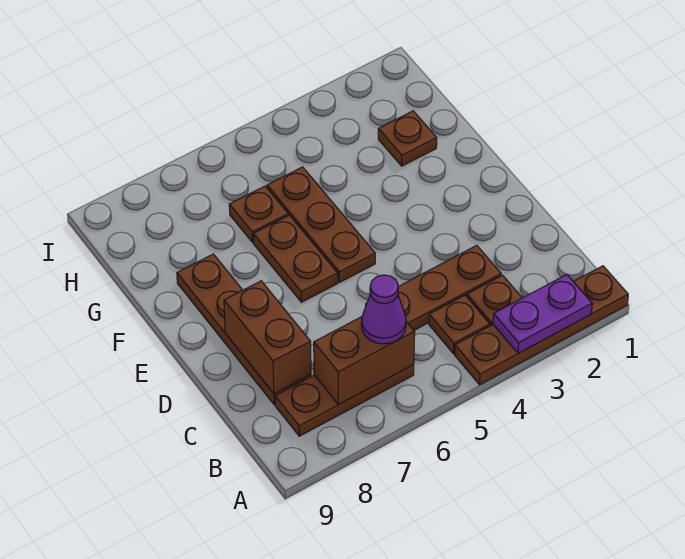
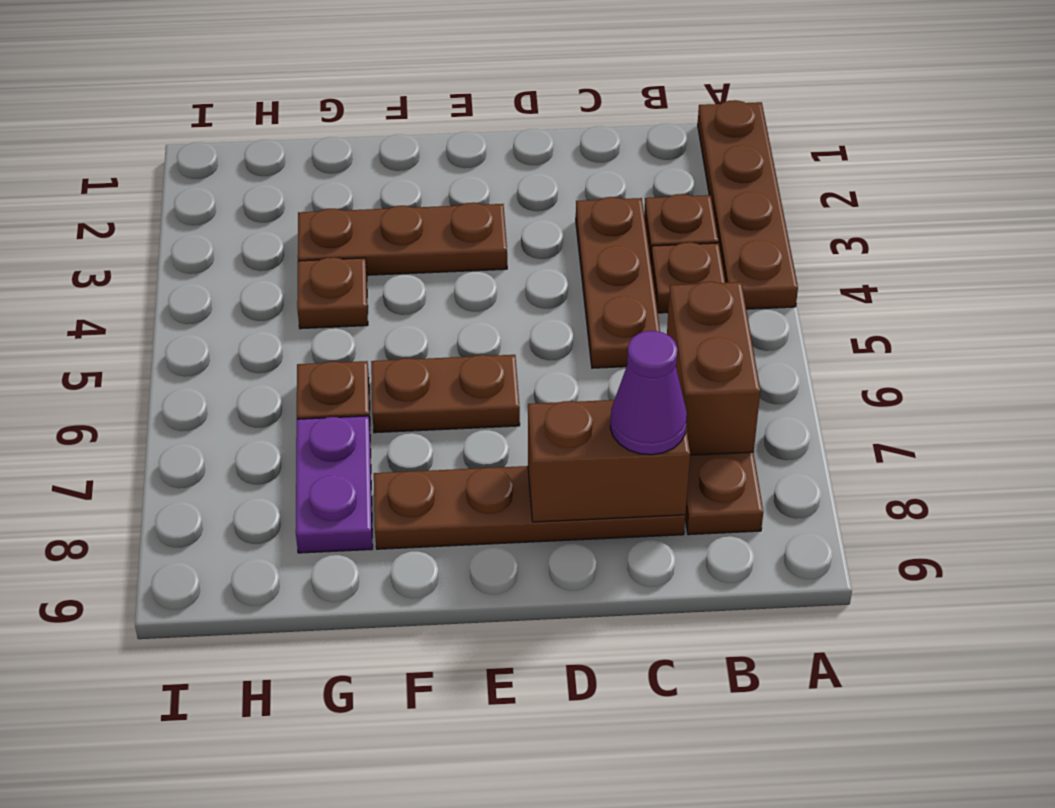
purple 1x2 plate [493,274,592,353] -> purple 1x2 plate moved to [296,416,373,553]
purple 1x1 cone [361,275,406,344] -> purple 1x1 cone moved to [610,331,687,455]
brown 1x3 plate [267,167,375,283] -> brown 1x3 plate moved to [298,203,507,275]
brown 1x1 plate [378,111,437,166] -> brown 1x1 plate moved to [297,257,368,329]

